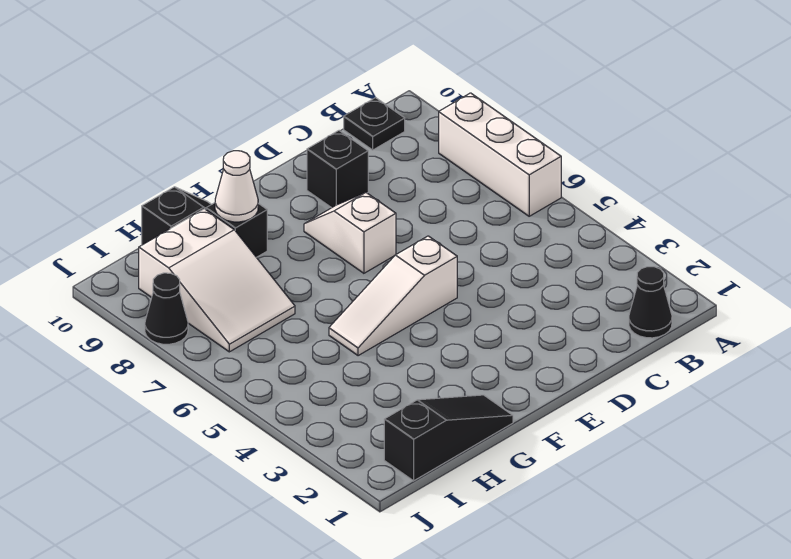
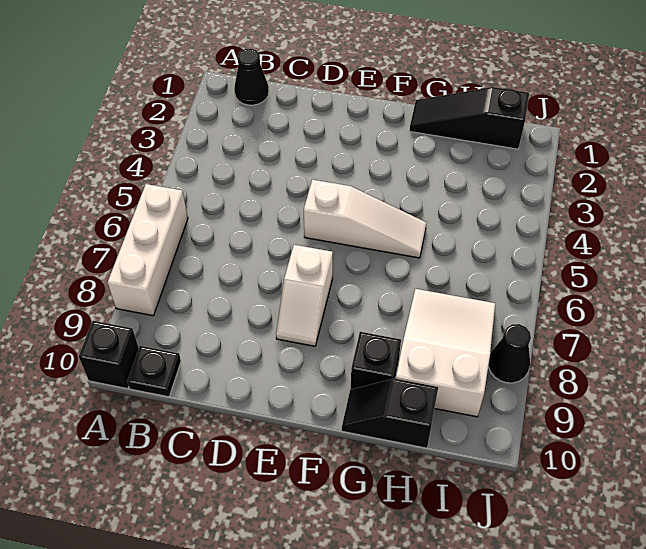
black 1x1 brick [307,131,368,208] -> black 1x1 brick moved to [79,321,139,389]
white 1x1 cone [215,151,258,222] -> none

